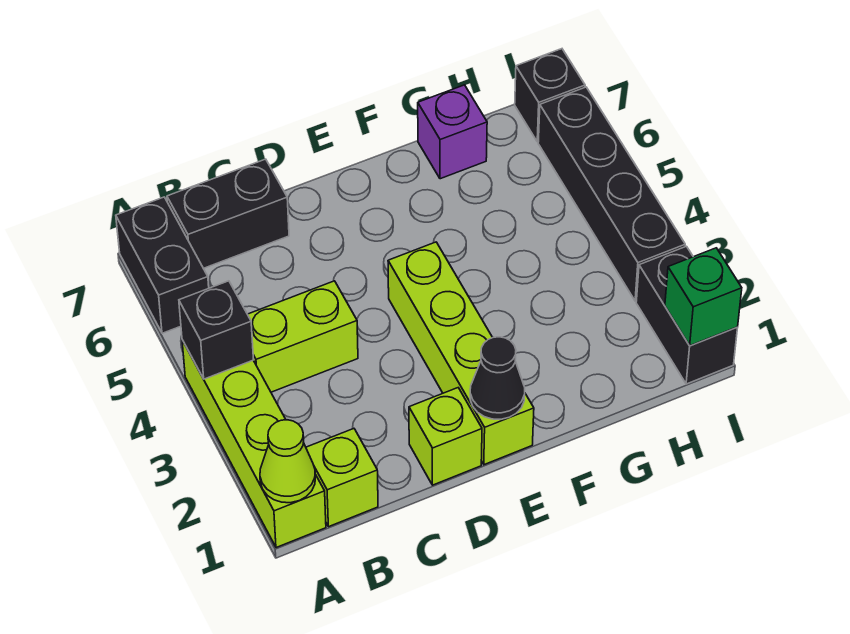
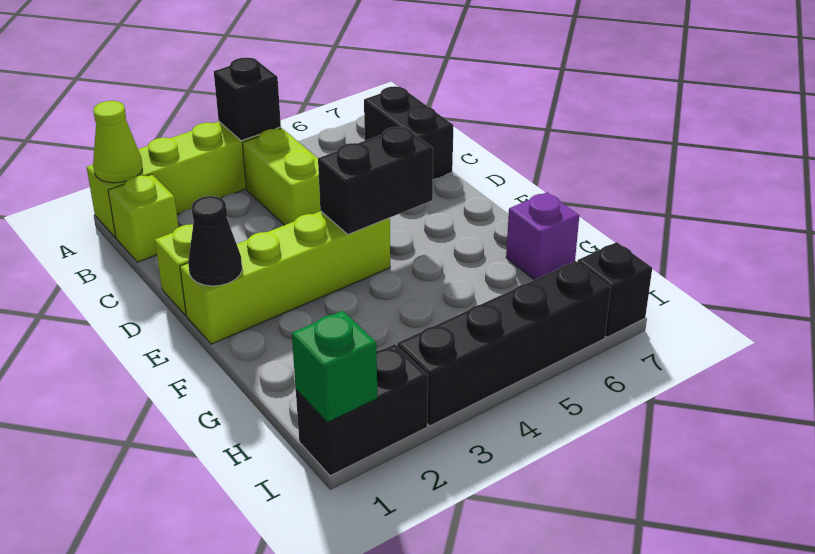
black 1x2 brick [116,197,209,333] -> black 1x2 brick moved to [318,126,433,234]

